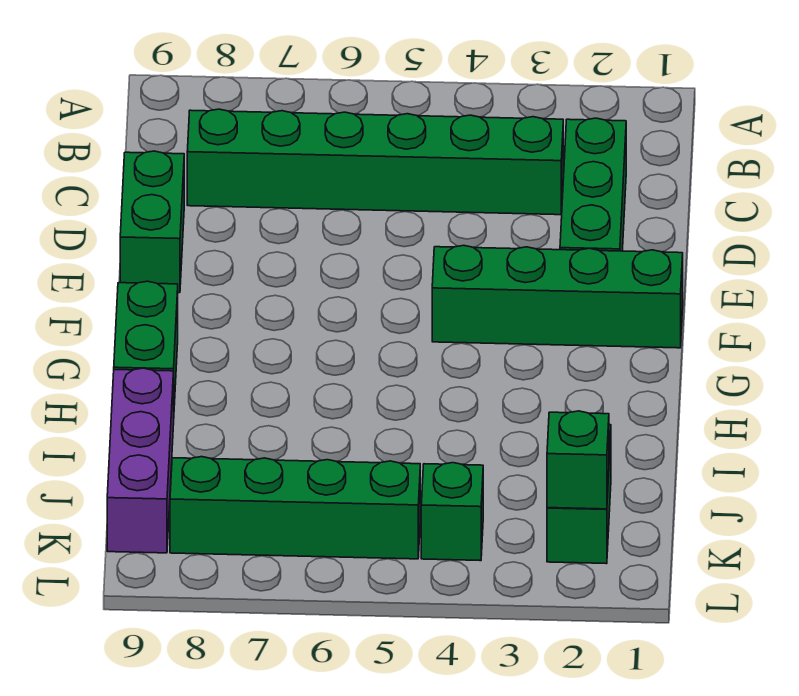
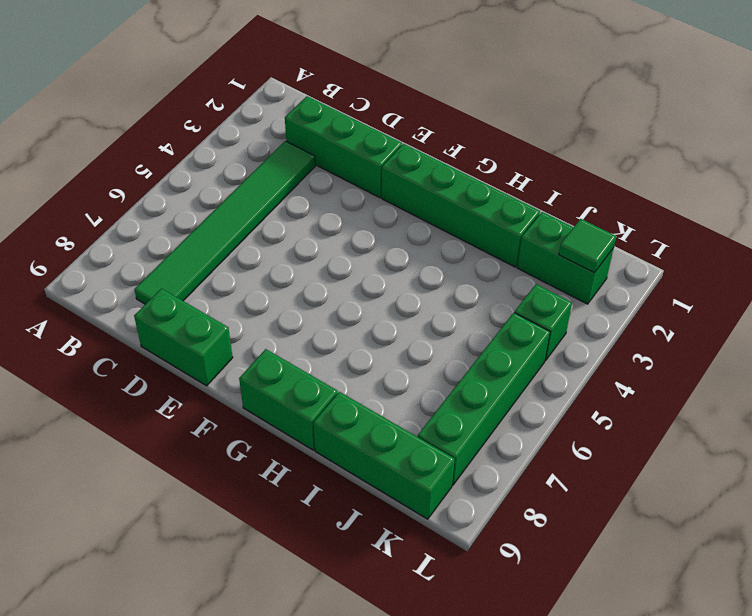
green 1x6 brick [187,109,563,215] -> green 1x6 tile [134,141,315,304]
green 1x4 brick [432,245,683,348] -> green 1x4 brick turned to [382,144,540,267]
purple 1x3 brick [107,368,174,553] -> green 1x3 brick [313,392,455,519]
green 1x1 brick [547,411,609,509] -> green 1x1 tile [559,219,616,273]

